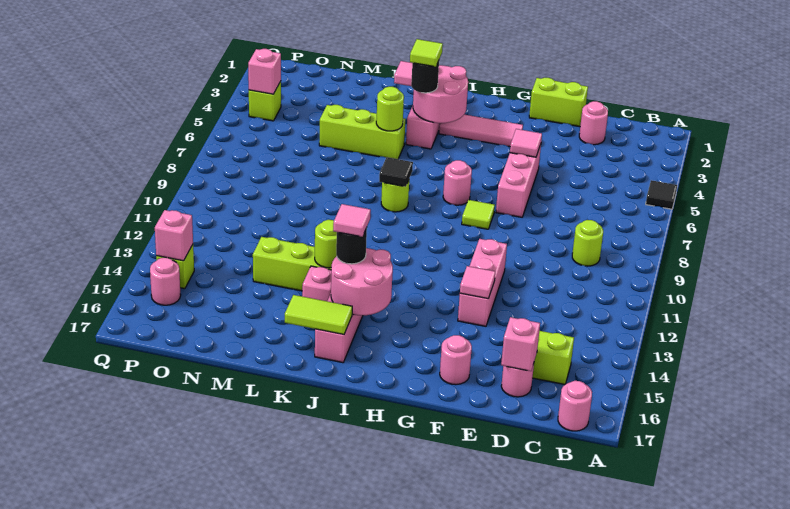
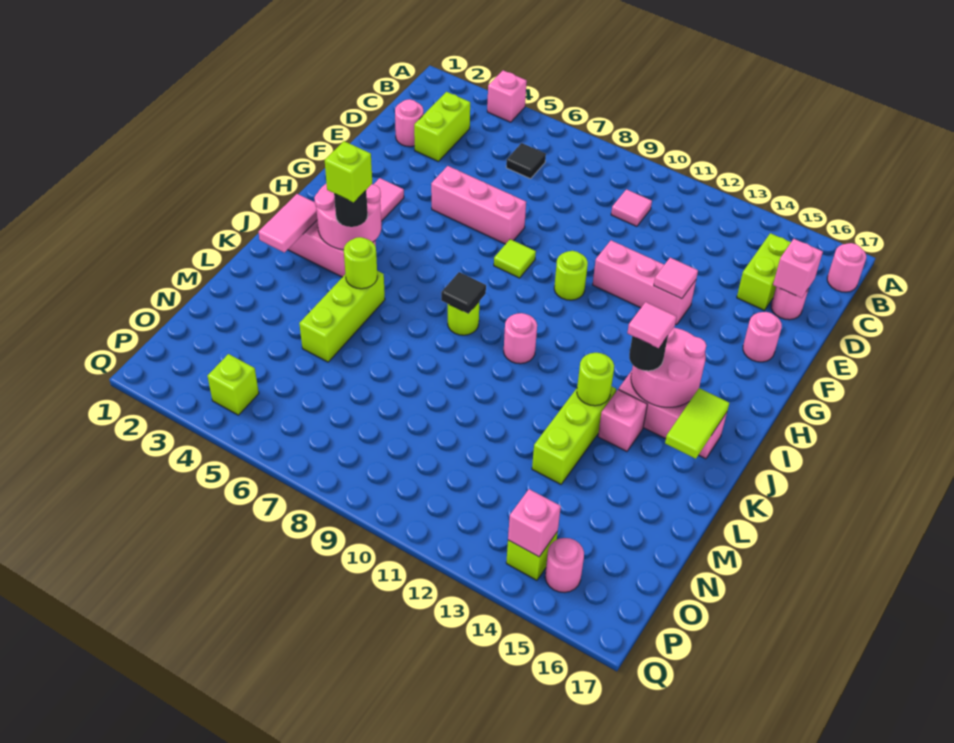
black 1x1 tile [646,180,677,209] -> black 1x1 tile moved to [506,143,546,179]
lime 1x1 round brick [572,220,603,266] -> lime 1x1 round brick moved to [554,251,588,300]
lime 1x2 brick [529,78,588,127] -> lime 1x2 brick moved to [414,92,470,161]
pink 1x1 tile [510,129,542,157] -> pink 1x1 tile moved to [611,189,652,227]
pink 1x1 round brick [443,160,472,205] -> pink 1x1 round brick moved to [504,313,537,364]
lime 1x1 tile [410,39,443,67] -> lime 1x1 brick [325,141,372,202]
pink 1x1 brick [248,49,281,94] -> pink 1x1 brick moved to [487,70,527,122]

